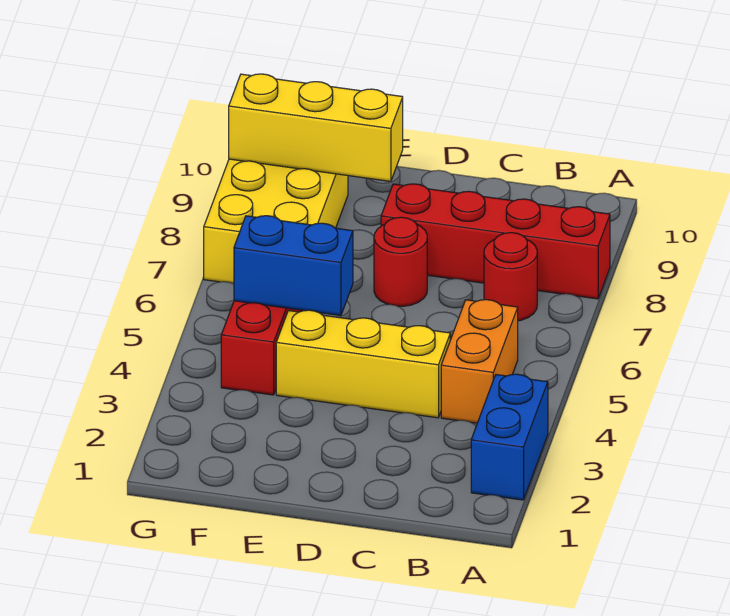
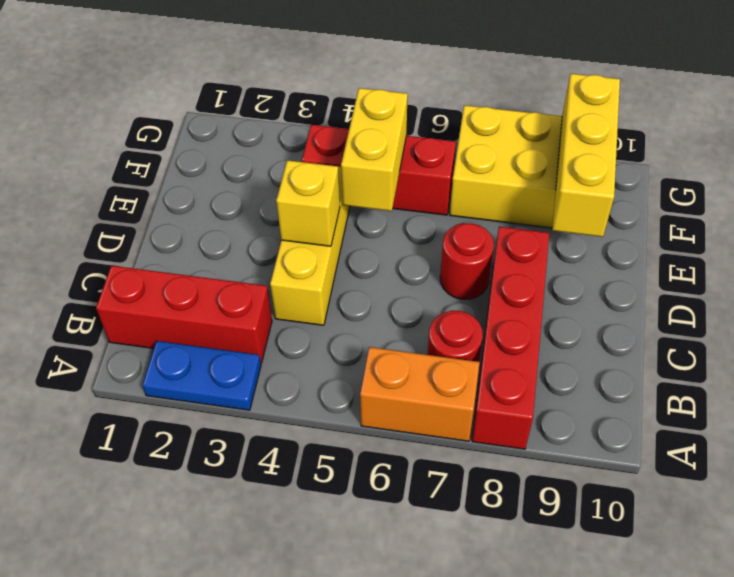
blue 1x2 brick [471,374,548,500] -> blue 1x2 plate [142,341,261,410]
none -> red 1x3 brick [96,266,272,363]
orange 1x2 brick [441,300,518,423] -> orange 1x2 brick moved to [360,347,480,441]
none -> yellow 1x1 brick [276,160,340,246]
blue 1x2 brick [234,216,353,316] -> yellow 1x2 brick [341,88,408,211]

